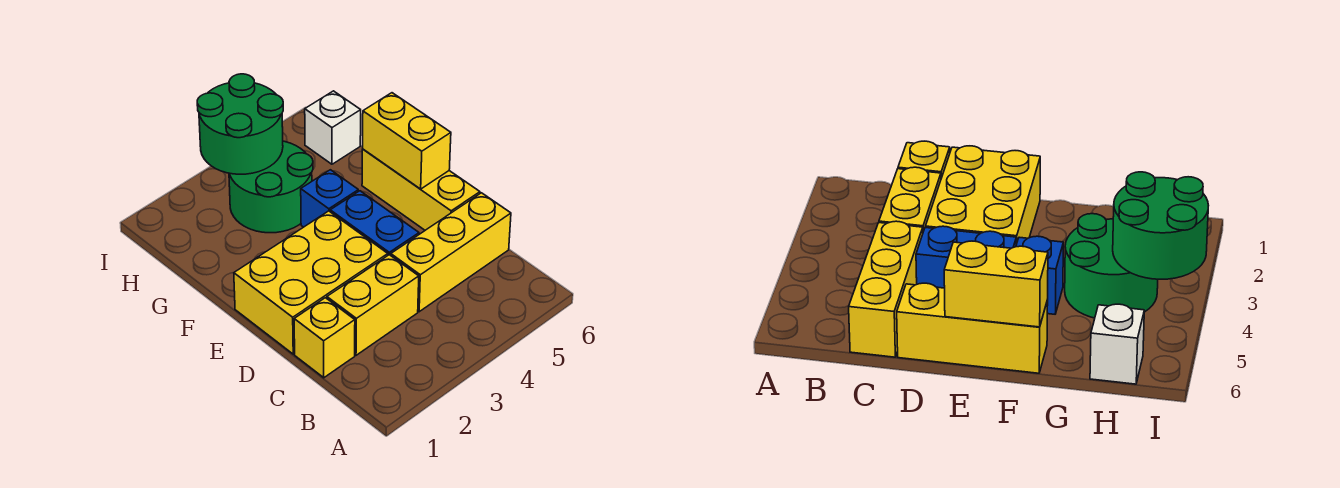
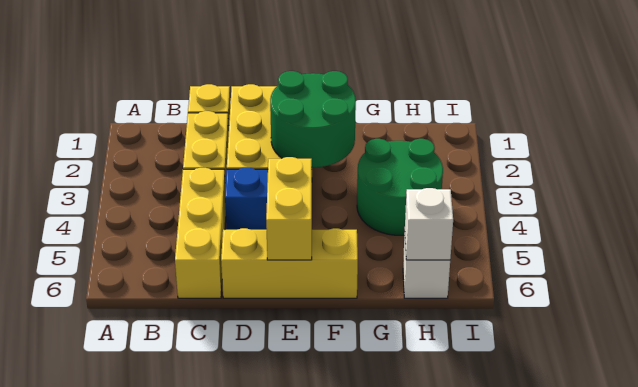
yellow 1x2 brick [363,93,451,189] -> yellow 1x2 brick turned to [266,157,312,260]
blue 1x1 brick [301,170,358,227] -> none
green 2x2 round brick [197,74,283,174] -> green 2x2 round brick moved to [270,71,356,167]
none -> white 1x1 brick [405,188,453,260]

